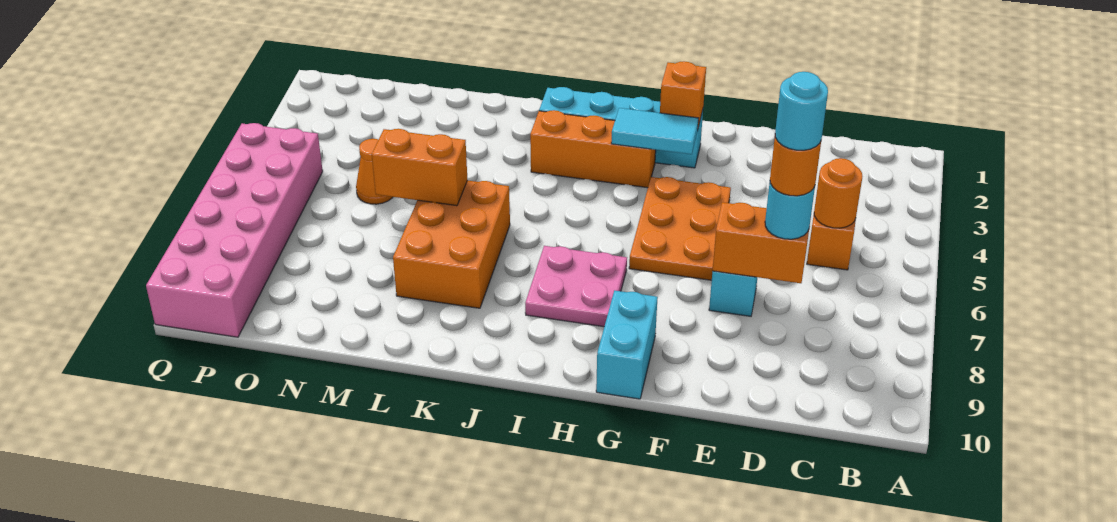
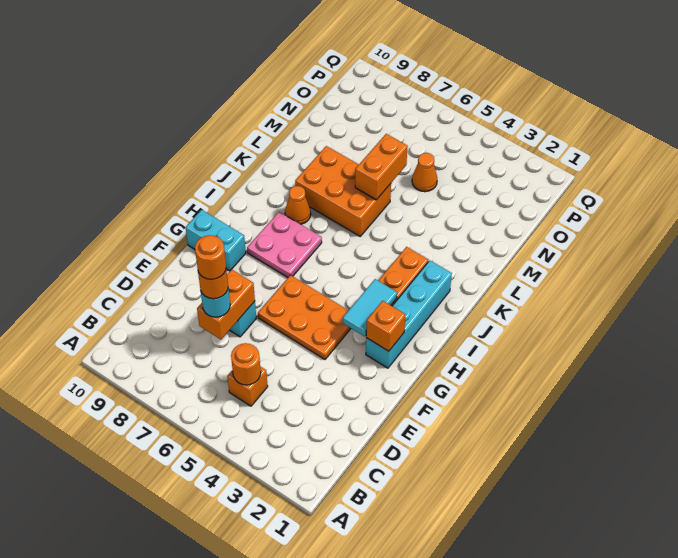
cyan 1x1 round brick [775,72,828,150] -> orange 1x1 round brick [195,235,226,279]
none -> orange 1x1 cone [285,186,311,224]
pink 2x6 brick [146,123,323,337] -> none

